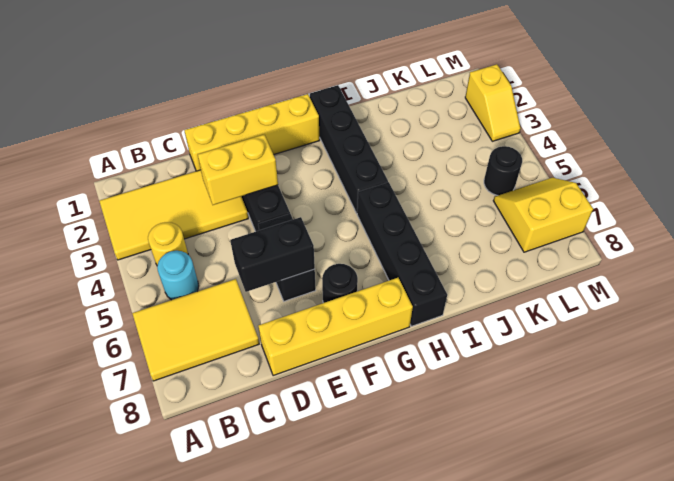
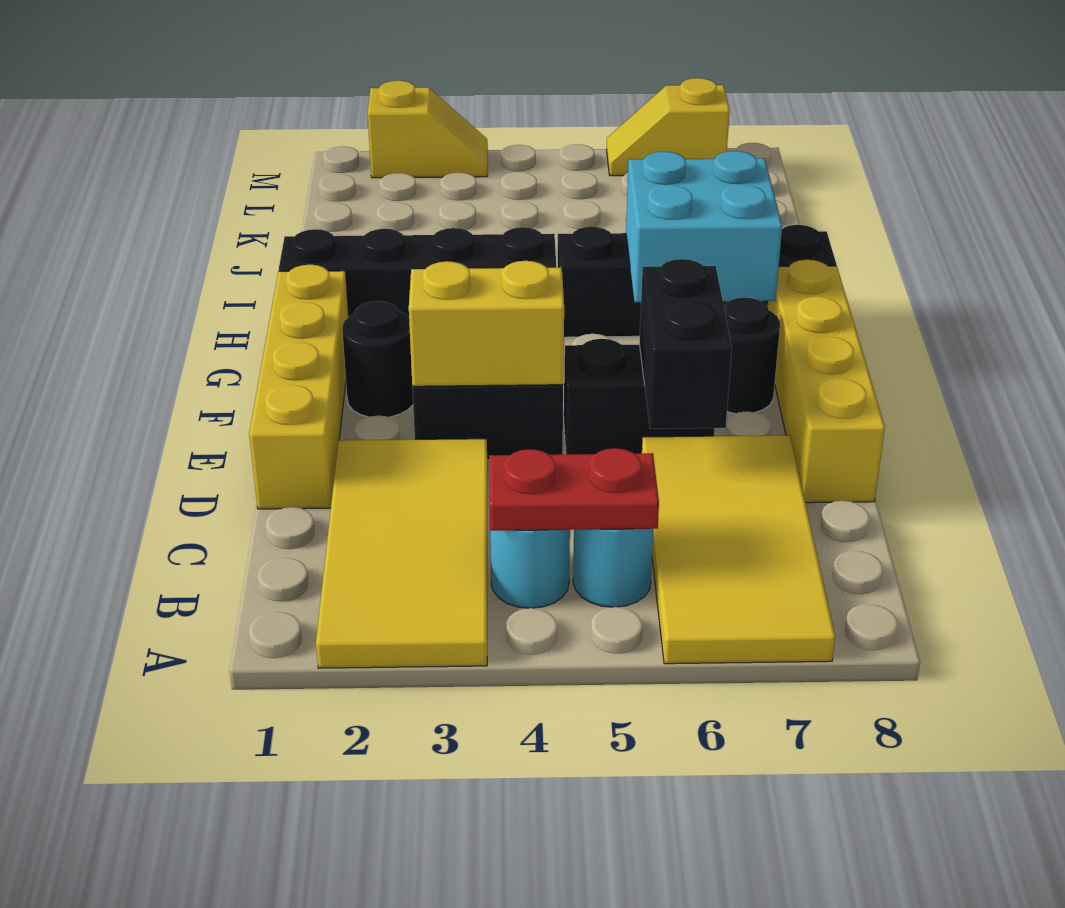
yellow 2x3 tile [132,279,259,381] -> yellow 2x4 tile [642,435,835,664]
yellow 1x1 round brick [148,222,188,266] -> cyan 1x1 round brick [490,530,570,608]
none -> red 1x2 plate [489,448,659,531]
yellow 1x2 brick [198,135,278,205] -> yellow 1x2 brick turned to [409,261,564,386]
none -> cyan 2x2 brick [626,151,782,302]
black 1x1 round brick [484,146,522,195] -> black 1x1 round brick moved to [342,301,413,417]
yellow 2x2 slope [493,178,593,252] -> yellow 1x2 slope [607,78,730,176]

